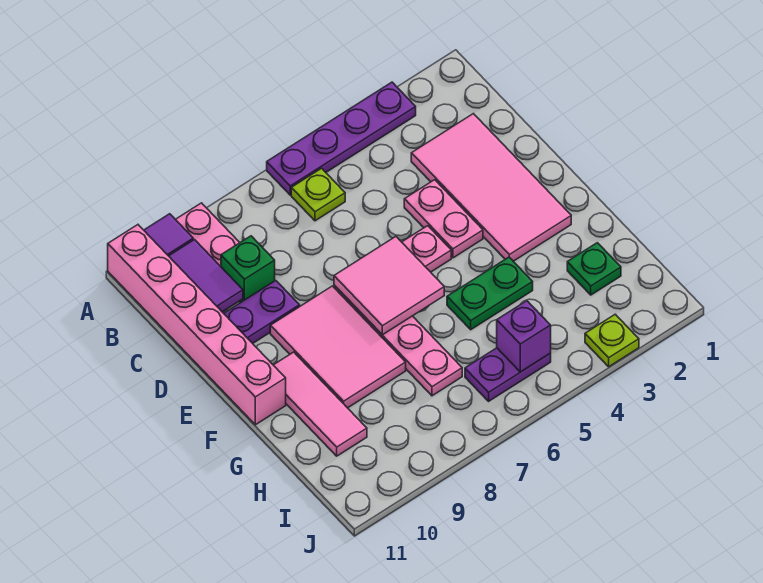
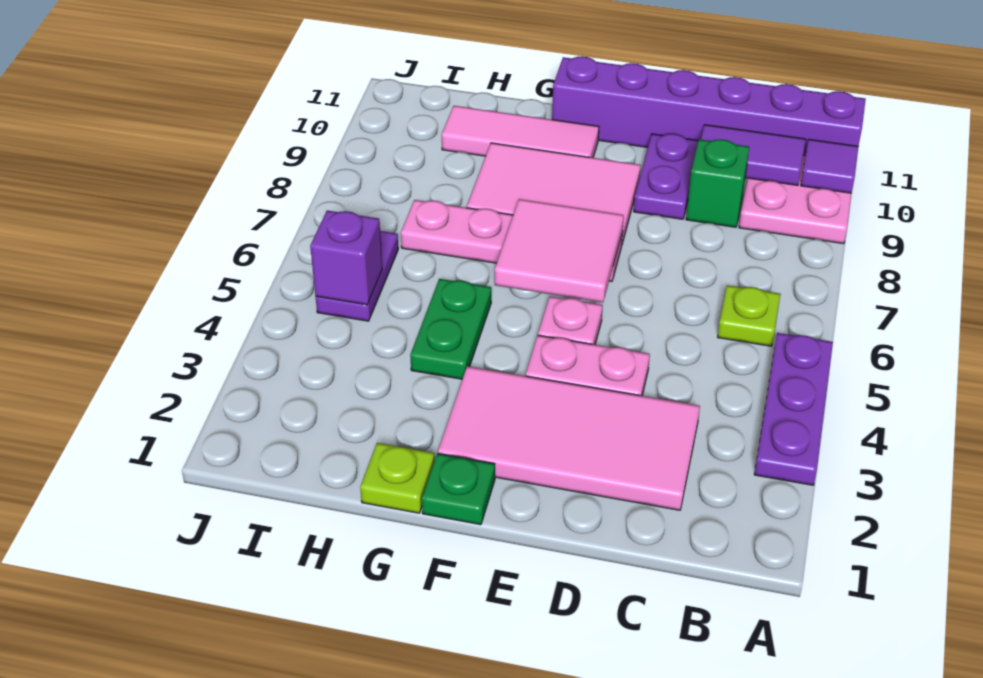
purple 1x4 plate [267,82,416,195] -> purple 1x3 plate [754,333,833,485]
pink 1x6 brick [108,225,286,425] -> purple 1x6 brick [552,56,866,156]
green 1x1 plate [567,243,621,295] -> green 1x1 plate moved to [422,453,495,525]
lime 1x1 plate [585,314,639,367] -> lime 1x1 plate moved to [360,443,434,513]

